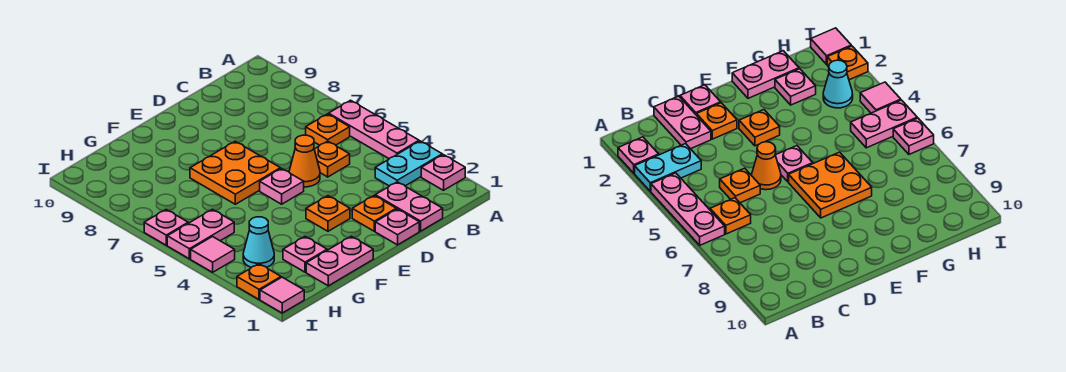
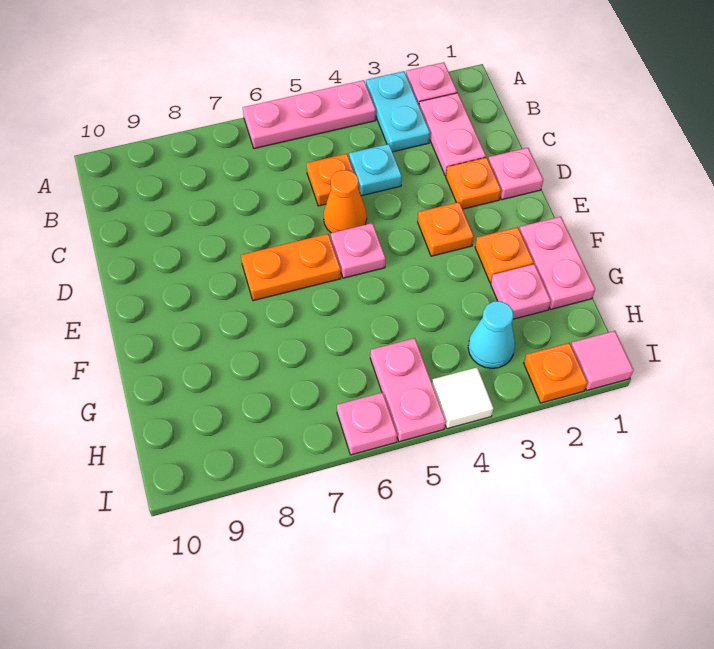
orange 1x1 plate [306,114,350,145] -> orange 1x1 plate moved to [475,227,534,282]
pink 1x2 plate [375,182,443,231] -> pink 1x2 plate turned to [419,93,486,176]
none -> cyan 1x1 plate [349,144,402,196]
orange 2x2 plate [190,141,280,204] -> orange 1x2 plate [241,234,341,301]
pink 1x1 tile [191,237,235,272] -> white 1x1 tile [432,368,493,429]

